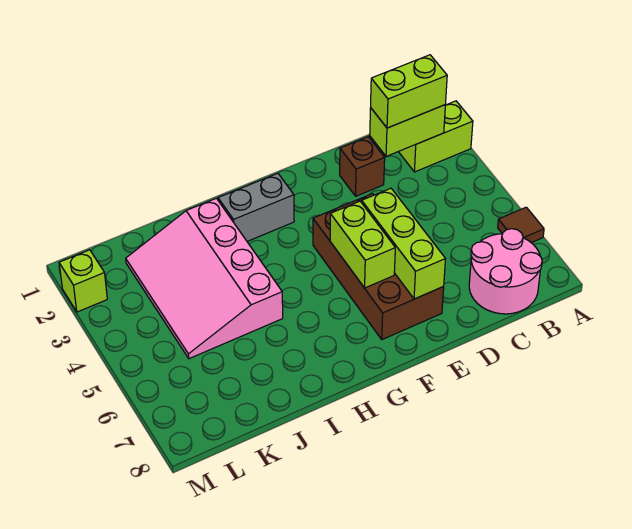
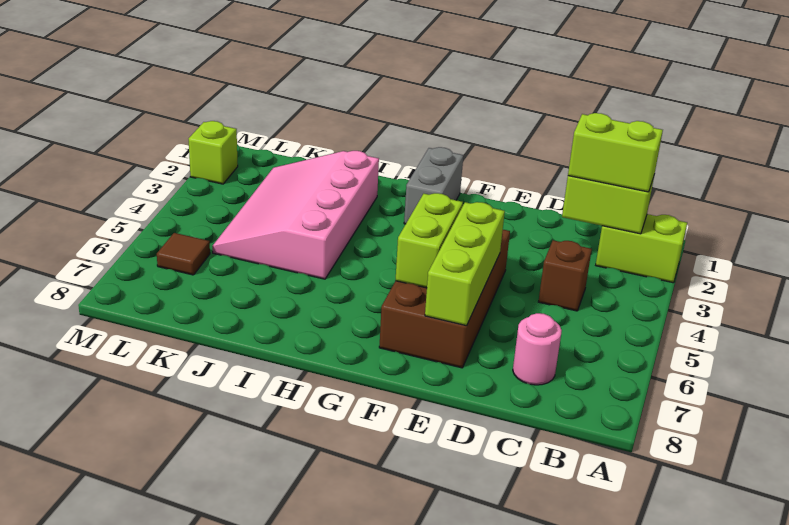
brown 1x1 tile [498,207,544,243] -> brown 1x1 tile moved to [157,233,210,275]
pink 2x2 round brick [469,229,542,314] -> pink 1x1 round brick [513,313,562,385]
brown 1x1 brick [340,137,385,196] -> brown 1x1 brick moved to [538,240,592,311]
grey 1x2 brick [218,173,294,241] -> grey 1x2 brick turned to [404,147,463,224]

